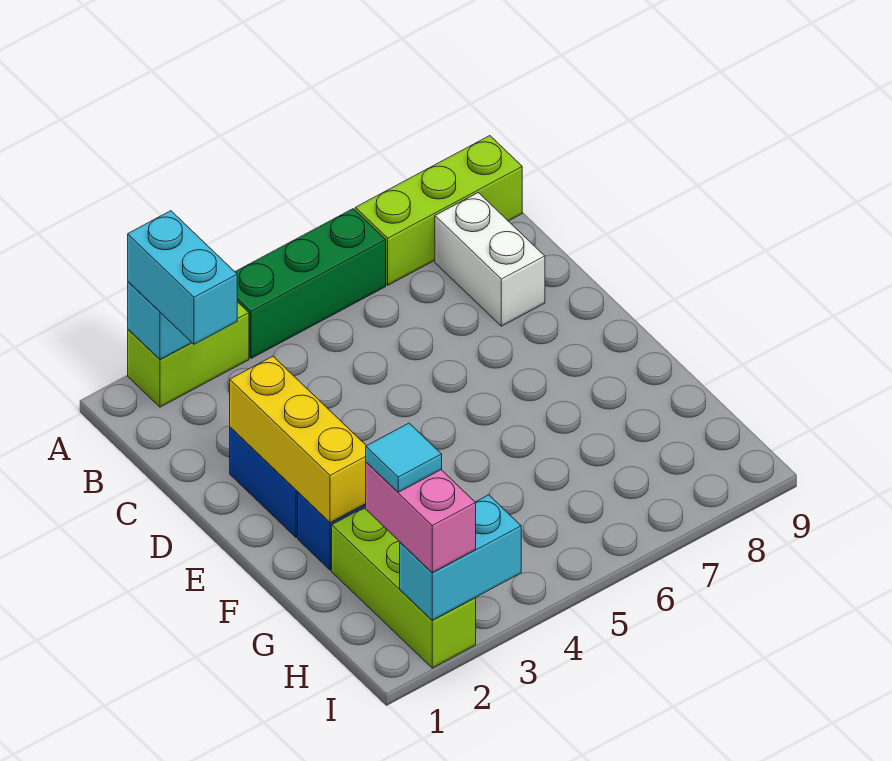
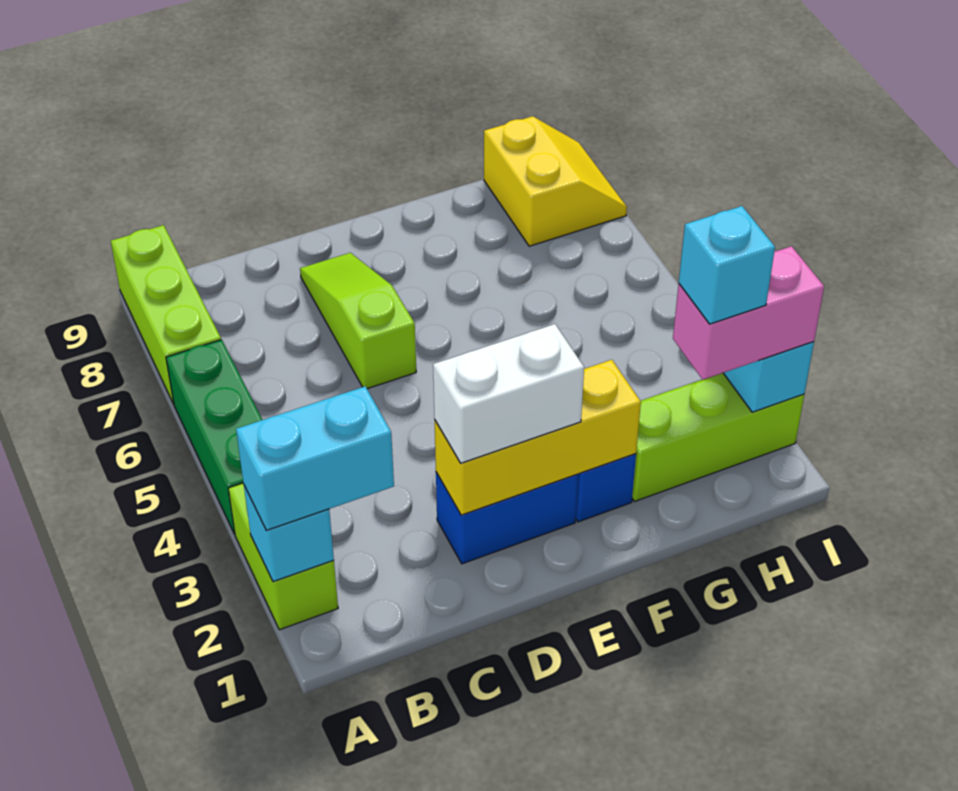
white 1x2 brick [435,193,545,326] -> white 1x2 brick moved to [433,324,584,463]
none -> lime 1x3 slope [300,253,416,389]
cyan 1x1 tile [366,423,442,492] -> cyan 1x1 brick [679,206,775,324]
none -> yellow 2x2 slope [484,116,627,246]

